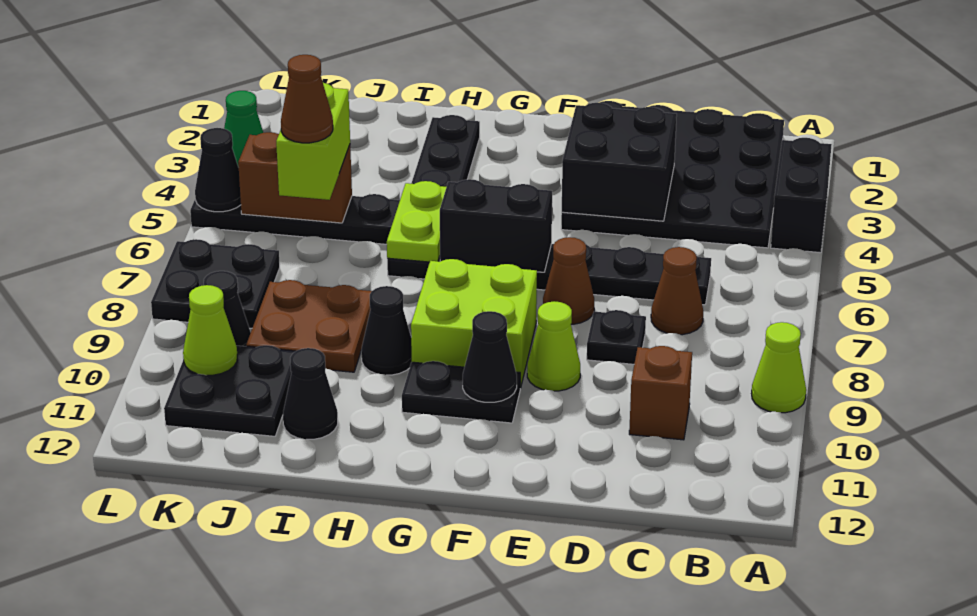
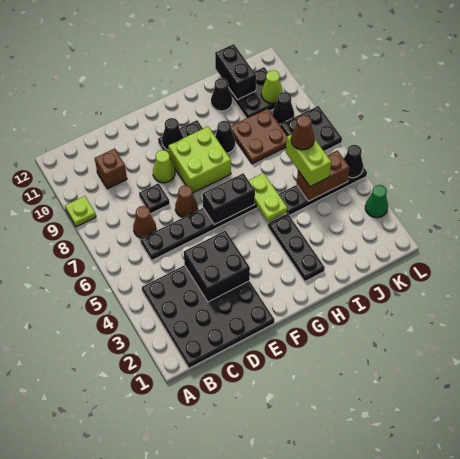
black 1x2 brick [771,138,832,253] -> black 1x2 brick moved to [215,44,256,100]
lime 1x1 cone [752,322,806,413] -> lime 1x1 plate [65,196,96,227]

